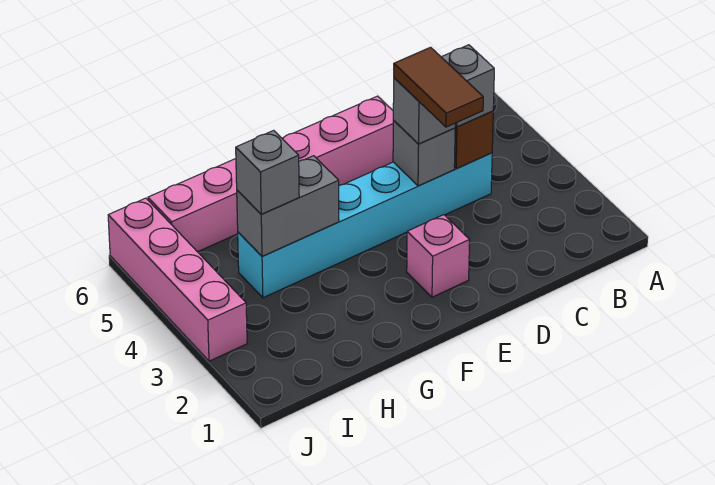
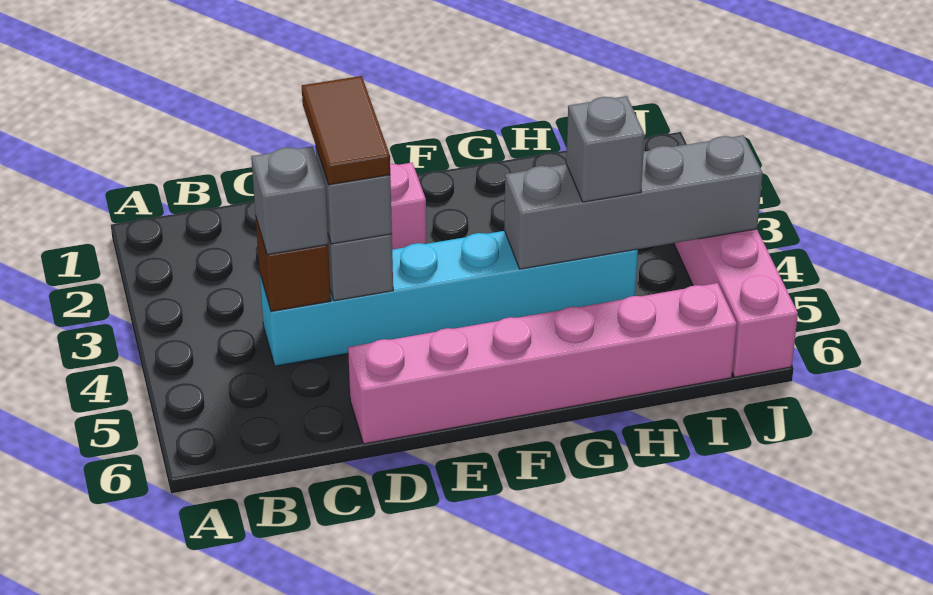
grey 1x2 brick [237,156,339,257] -> grey 1x4 brick [504,135,763,269]

